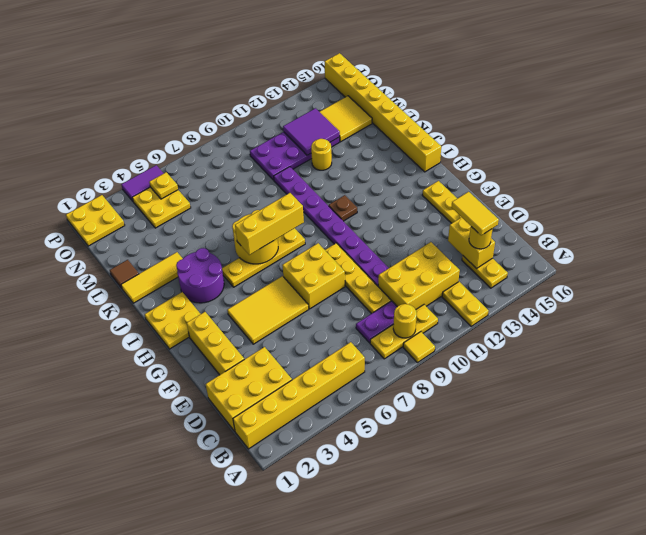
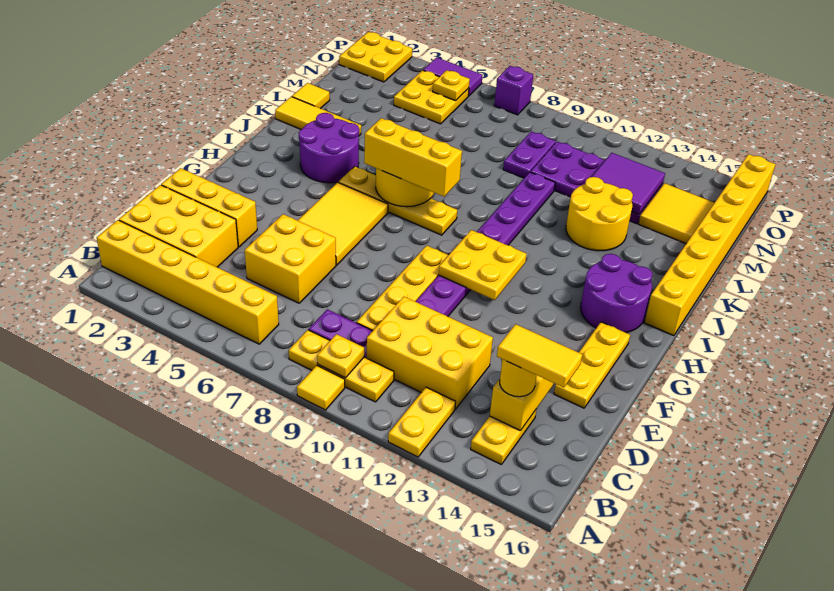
yellow 1x1 round brick [393,304,417,338] -> yellow 1x1 plate [317,334,364,378]
yellow 1x2 tile [451,192,499,235] -> yellow 1x2 tile turned to [497,324,582,388]
yellow 1x3 brick [186,312,244,375] -> yellow 1x3 brick turned to [161,168,257,247]
yellow 2x3 tile [227,276,309,344] -> yellow 2x3 tile turned to [298,182,388,265]
yellow 2x2 brick [282,243,345,309] -> yellow 2x2 brick moved to [245,214,336,303]
yellow 2x2 plate [145,292,200,349] -> yellow 2x2 plate moved to [439,230,527,300]
none -> purple 2x2 round brick [581,254,652,333]
brown 1x1 plate [329,195,357,221] -> none
brown 1x1 tile [110,260,139,288] -> yellow 1x1 tile [292,83,330,109]
yellow 1x1 round brick [311,139,332,170] -> yellow 2x2 round brick [566,177,633,251]
none -> purple 1x2 plate [503,131,556,178]
none -> purple 1x1 brick [494,66,533,115]

